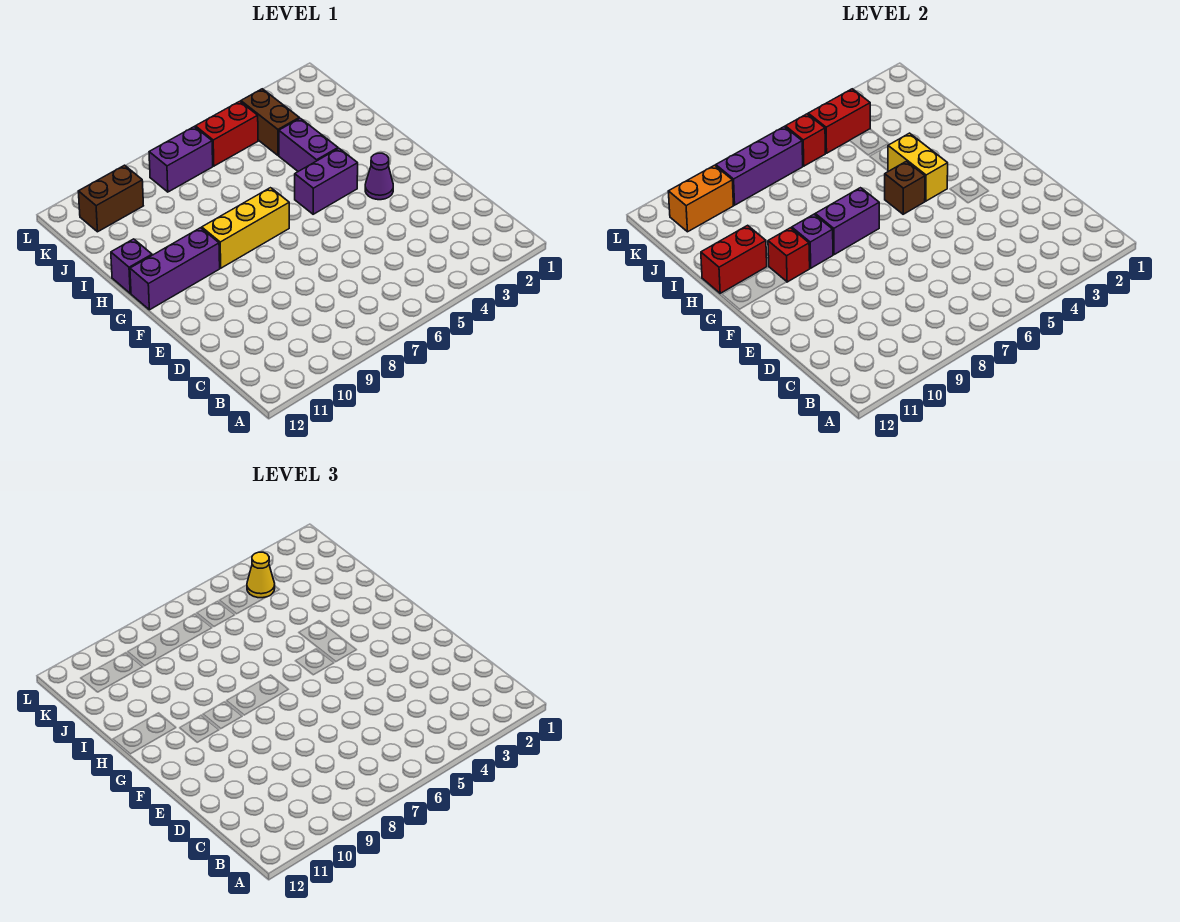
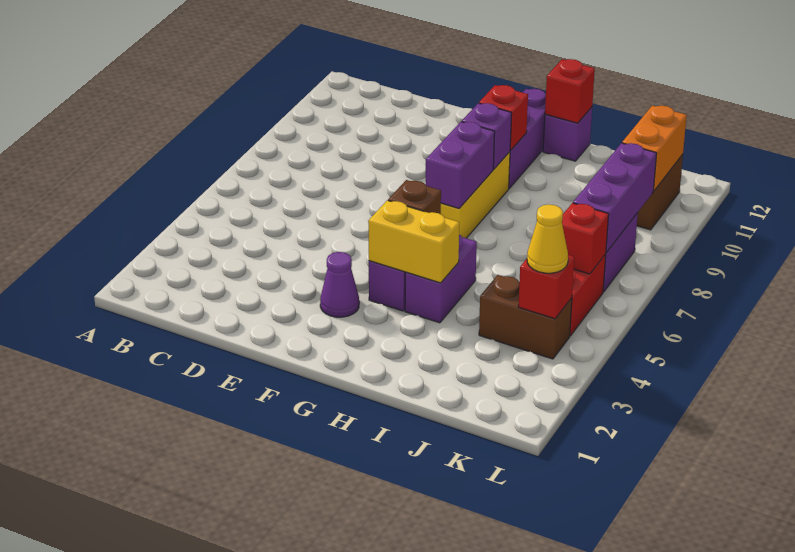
purple 1x2 brick [279,118,338,171] -> purple 1x2 brick turned to [405,235,477,323]
red 1x2 brick [701,225,767,293] -> red 1x1 brick [545,59,595,123]
red 1x2 brick [808,89,870,153] -> red 1x1 brick [518,255,574,319]

